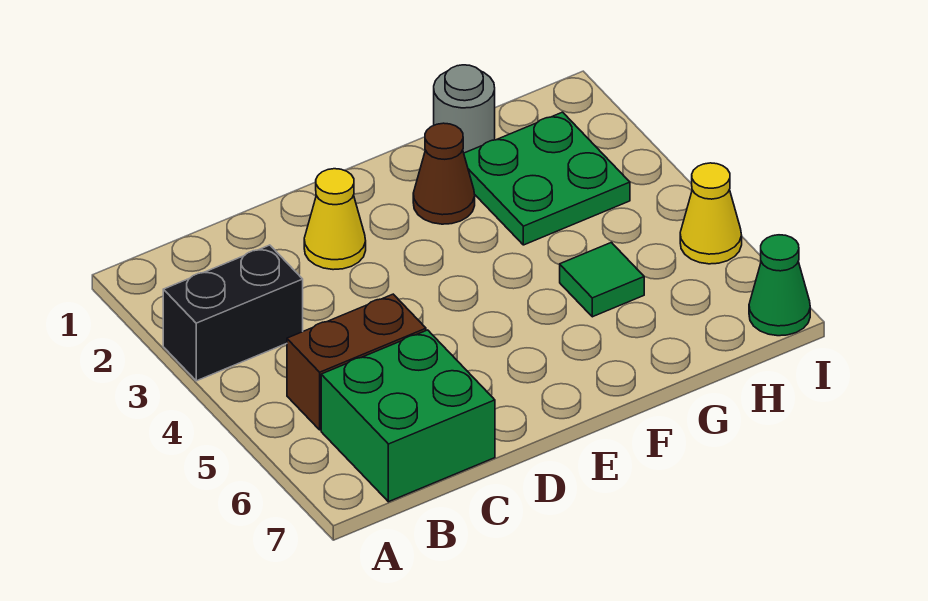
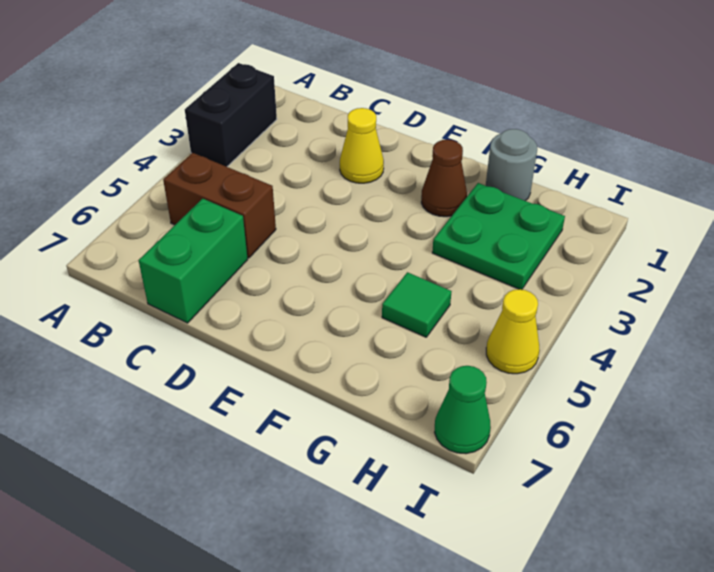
black 1x2 brick [163,245,303,381] -> black 1x2 brick turned to [185,63,277,167]
green 2x2 brick [321,330,495,502] -> green 1x2 brick [138,199,248,323]

